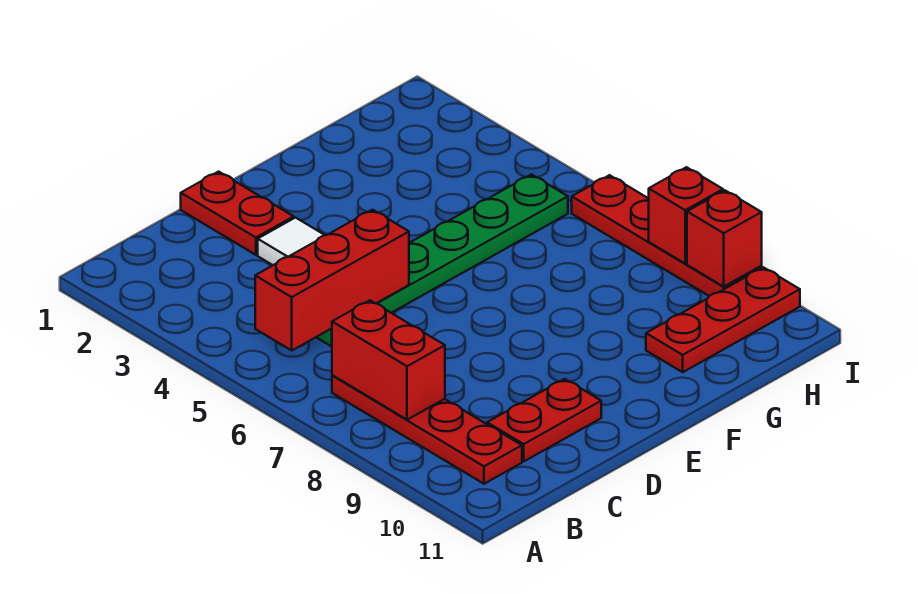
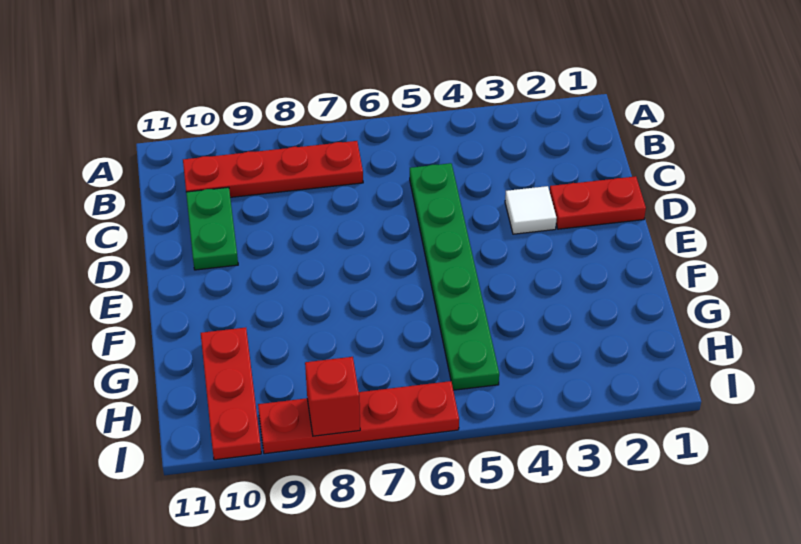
red 1x3 brick [255,210,409,350] -> none
red 1x2 brick [332,300,445,420] -> none
red 1x2 plate [487,379,601,461] -> green 1x2 plate [186,187,238,270]
red 1x1 brick [687,190,762,287] -> none

